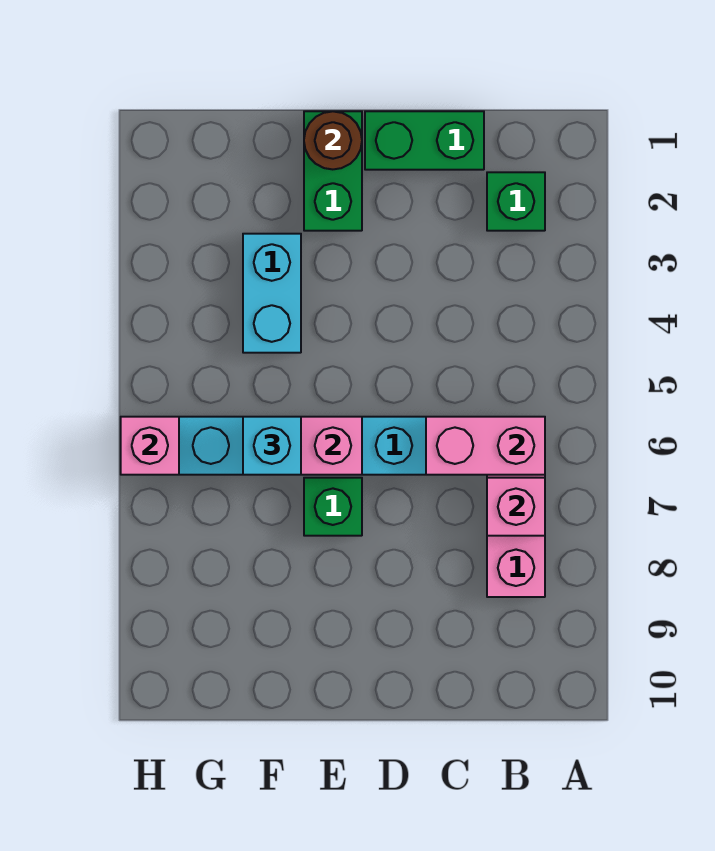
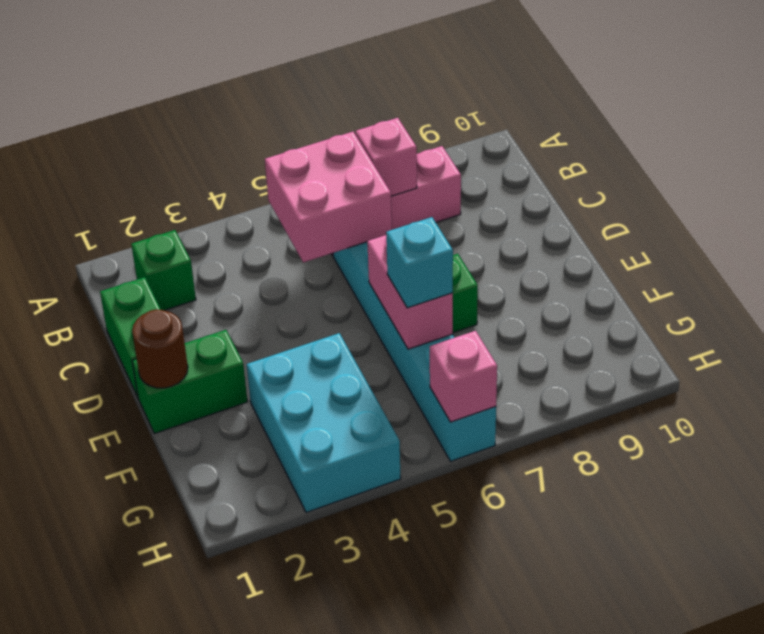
pink 1x2 brick [426,417,545,475] -> pink 2x2 brick [265,132,392,262]
cyan 1x2 brick [243,234,301,353] -> cyan 2x3 brick [247,333,401,512]

